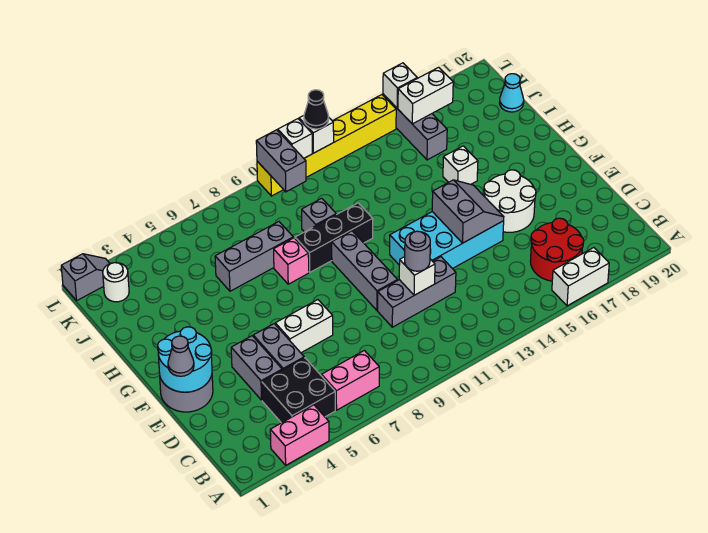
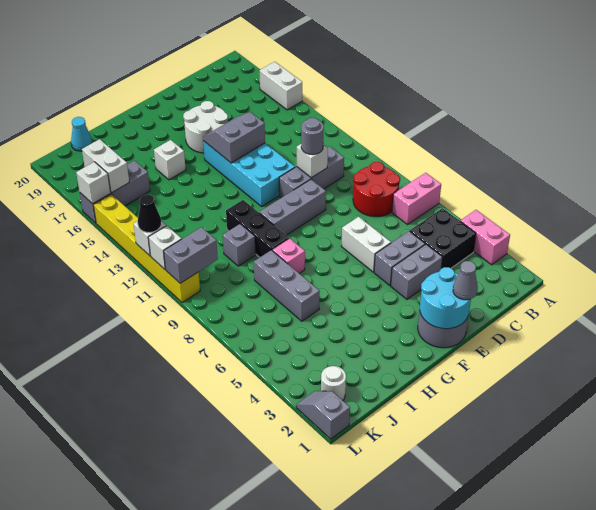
pink 1x2 brick [322,350,379,410] -> pink 1x2 brick turned to [392,173,441,225]
red 2x2 round brick [530,218,584,281] -> red 2x2 round brick moved to [353,162,400,217]
grey 1x3 brick [378,257,456,327] -> grey 1x3 brick turned to [279,146,344,198]

